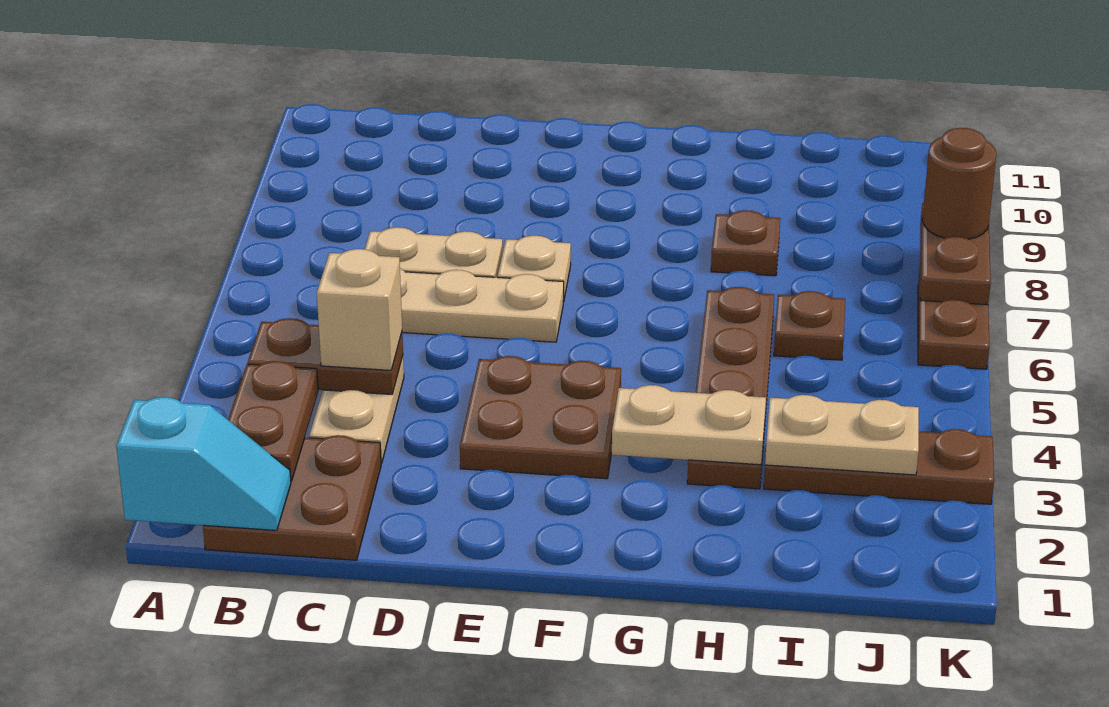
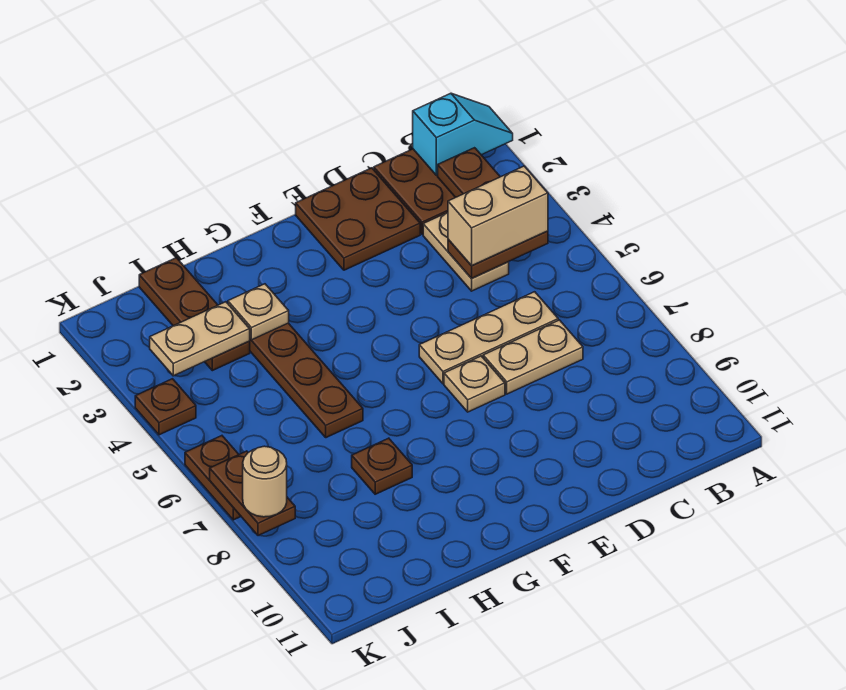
cyan 1x2 slope [116,397,291,530] -> cyan 1x2 slope turned to [413,93,513,175]
tan 1x1 brick [317,249,402,370] -> tan 1x2 brick [448,166,548,266]
brown 2x2 plate [460,356,621,479] -> brown 2x2 plate moved to [296,168,420,270]
tan 1x2 plate [612,385,766,465] -> tan 1x1 plate [228,284,289,340]
brown 1x3 plate [764,429,994,504] -> brown 1x3 plate turned to [139,258,250,371]
brown 1x1 plate [774,291,845,360] -> brown 1x1 plate moved to [135,379,196,435]
brown 1x1 round brick [922,128,996,239] -> tan 1x1 round brick [243,446,287,517]

